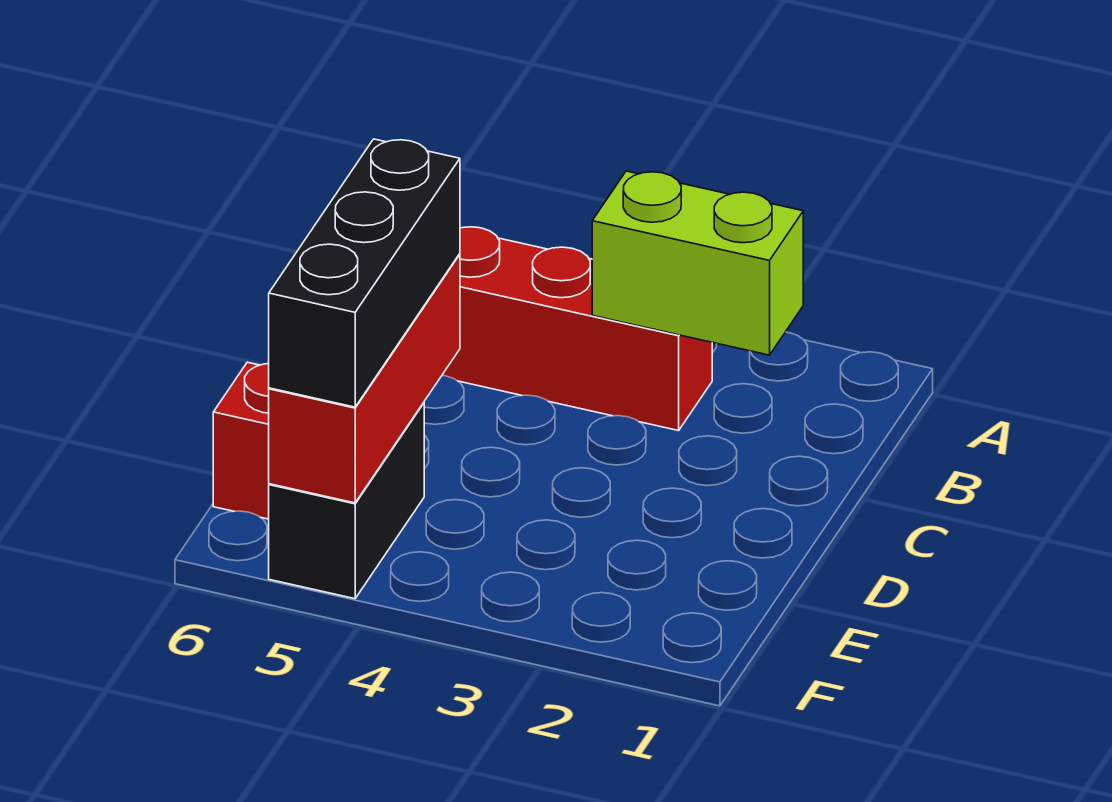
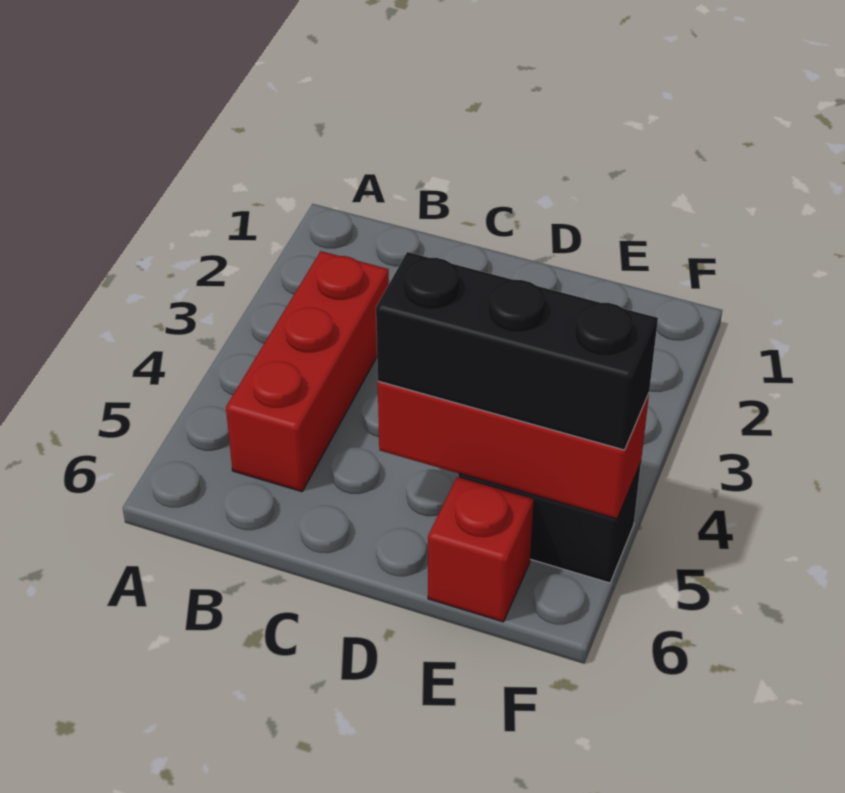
lime 1x2 brick [592,171,803,355] -> none

